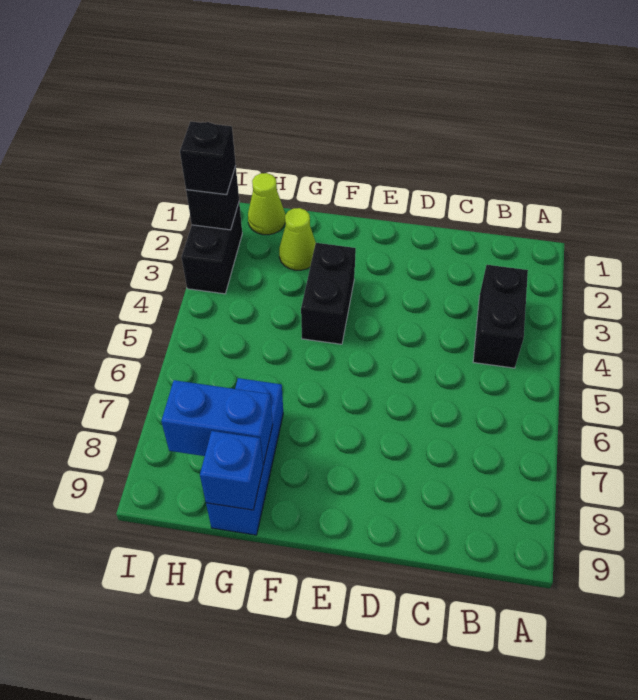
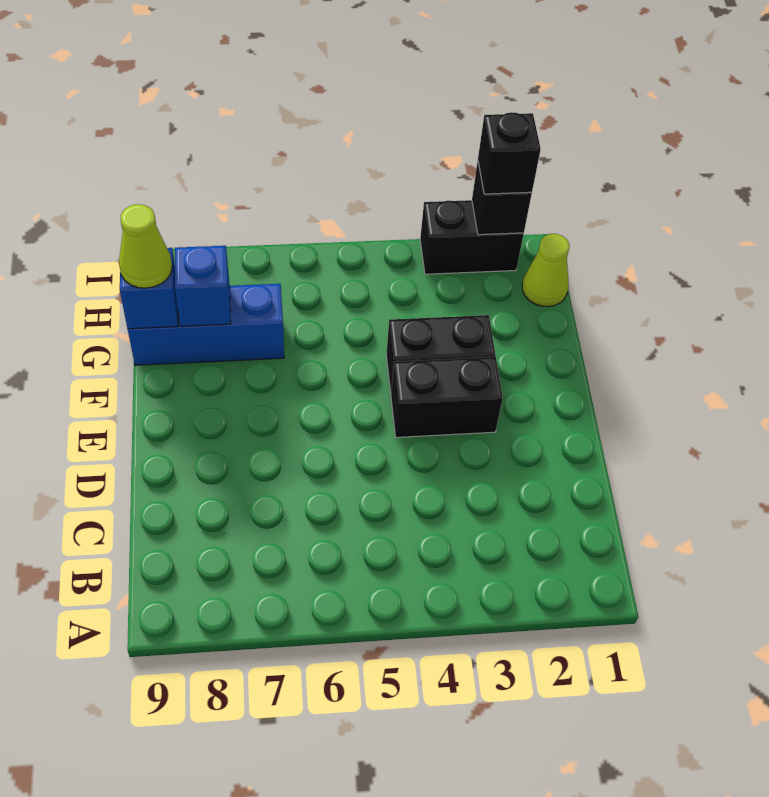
black 1x2 brick [473,265,528,368] -> black 1x2 brick moved to [391,357,503,437]
lime 1x1 cone [279,208,316,270] -> lime 1x1 cone moved to [119,204,172,288]
blue 1x2 brick [161,380,273,465] -> blue 1x1 brick [175,246,231,326]

